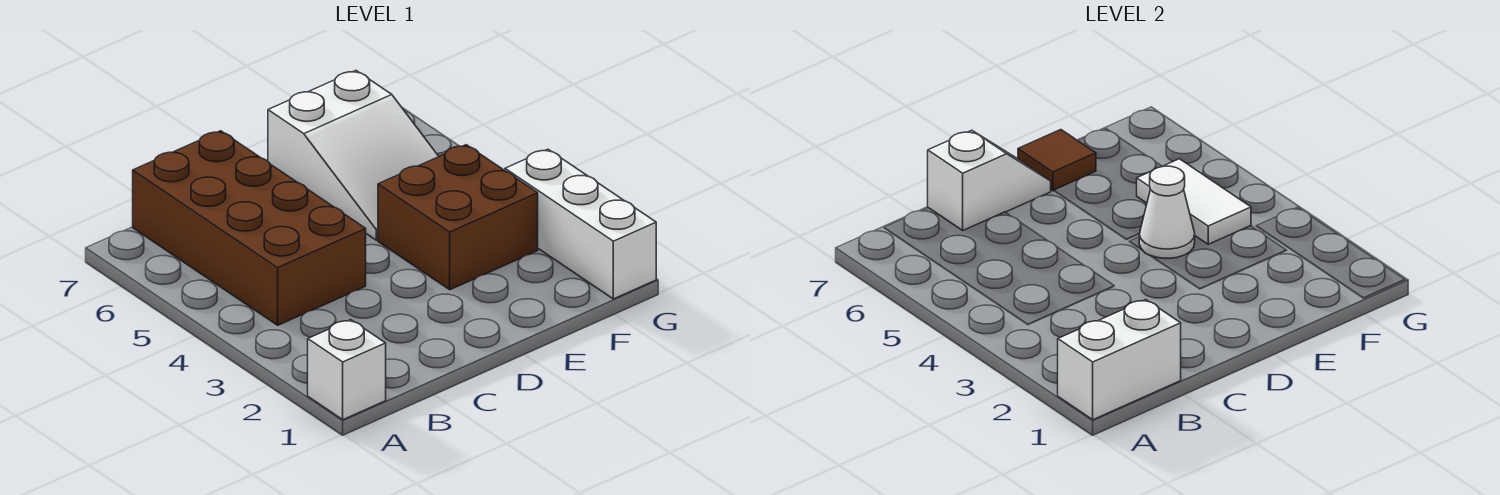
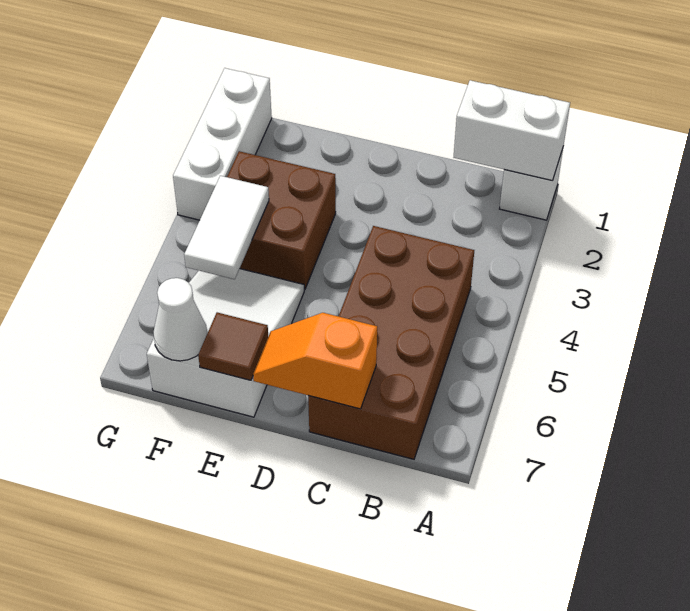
white 1x2 slope [928,130,1051,230] -> orange 1x2 slope [253,313,377,409]
white 1x1 cone [1139,166,1195,258] -> white 1x1 cone moved to [153,278,207,361]

